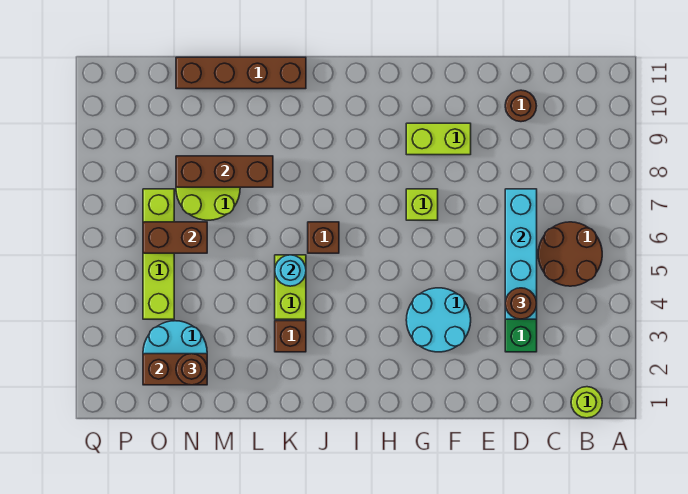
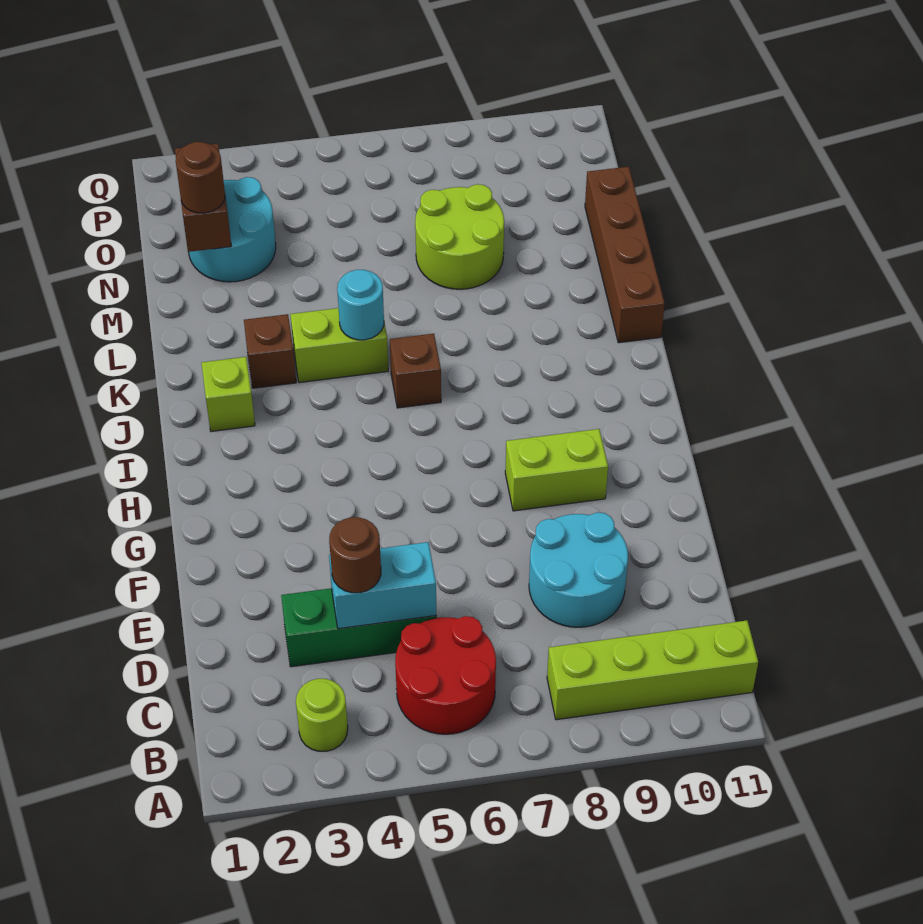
lime 1x1 round brick [571,387,602,418] -> lime 1x1 round brick moved to [296,679,348,751]
brown 2x2 round brick [538,222,602,286] -> red 2x2 round brick [395,616,496,734]
cyan 1x4 brick [505,189,537,319] -> cyan 1x2 brick [329,542,436,629]
brown 1x1 round brick [505,90,536,122] -> none
cyan 2x2 round brick [406,288,471,352] -> cyan 2x2 round brick moved to [529,512,628,627]
lime 1x2 brick [406,123,471,155] -> lime 1x2 brick turned to [505,429,608,511]
lime 1x1 brick [406,189,438,220] -> lime 1x1 brick moved to [202,357,255,431]
brown 1x3 brick [176,156,273,187] -> none
brown 1x2 brick [143,222,207,253] -> none
lime 1x4 brick [143,189,174,319] -> lime 1x4 brick moved to [547,620,758,720]

